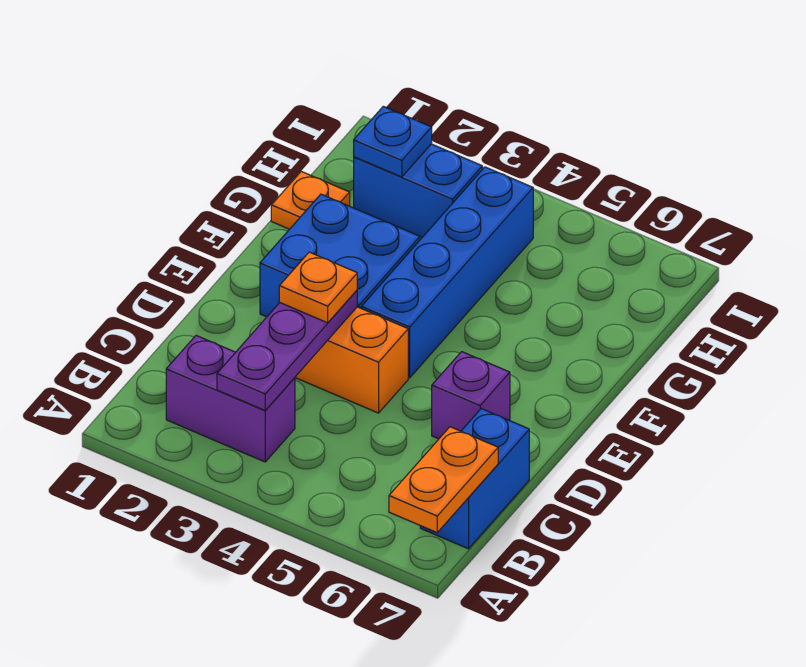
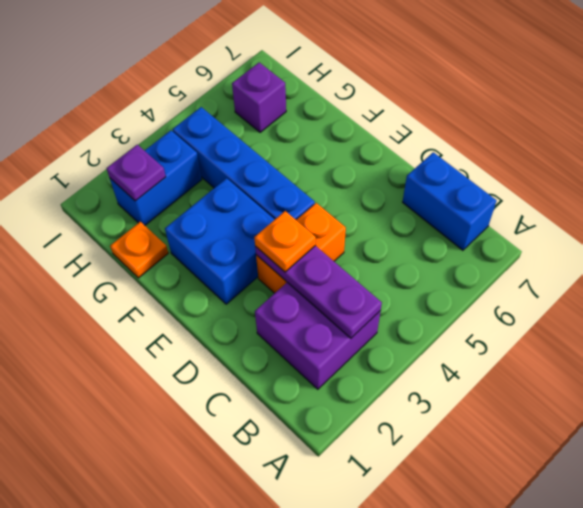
orange 1x2 plate [389,427,498,532] -> none
purple 1x2 brick [166,336,295,462] -> purple 2x2 brick [255,282,380,389]
purple 1x1 brick [432,352,510,439] -> purple 1x1 brick moved to [232,62,286,132]
blue 1x1 plate [354,106,432,177] -> purple 1x1 plate [107,145,166,201]

